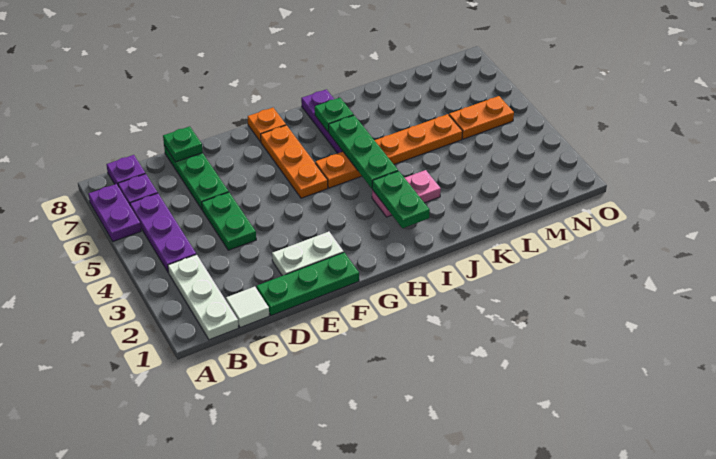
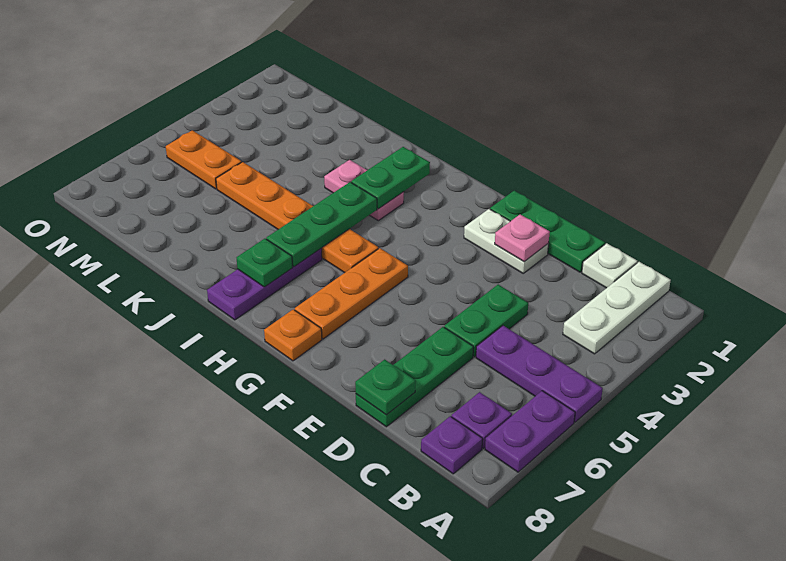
purple 1x3 plate [130,193,196,273] -> purple 1x3 plate turned to [476,326,603,422]
white 1x1 tile [226,287,269,328] -> white 1x1 plate [582,243,637,288]
none -> pink 1x1 plate [495,214,550,262]

